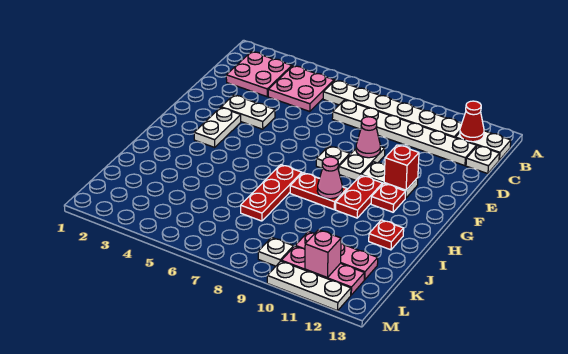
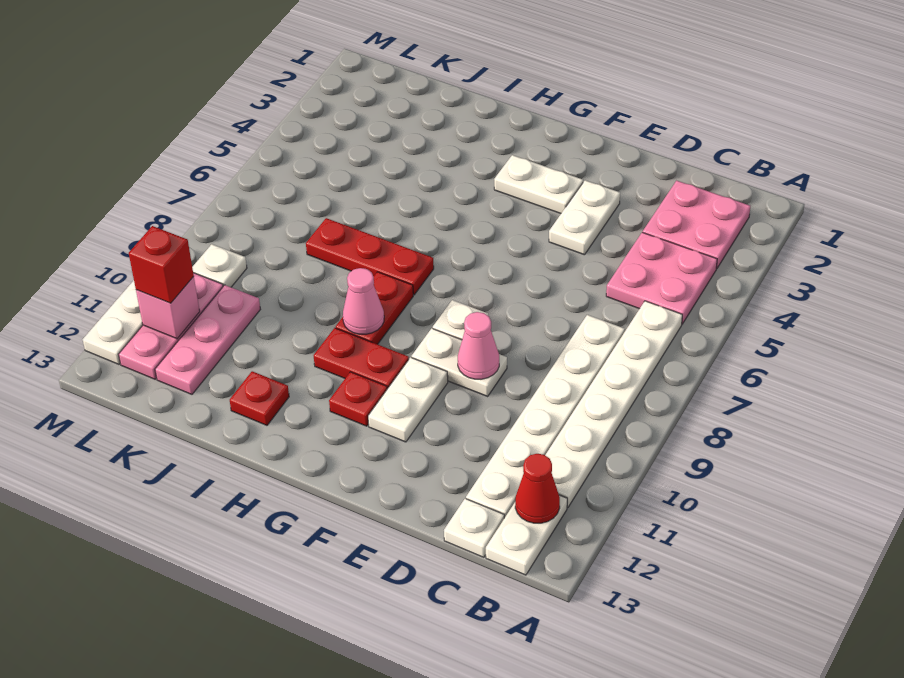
red 1x1 brick [384,145,419,190] -> red 1x1 brick moved to [129,226,194,303]

